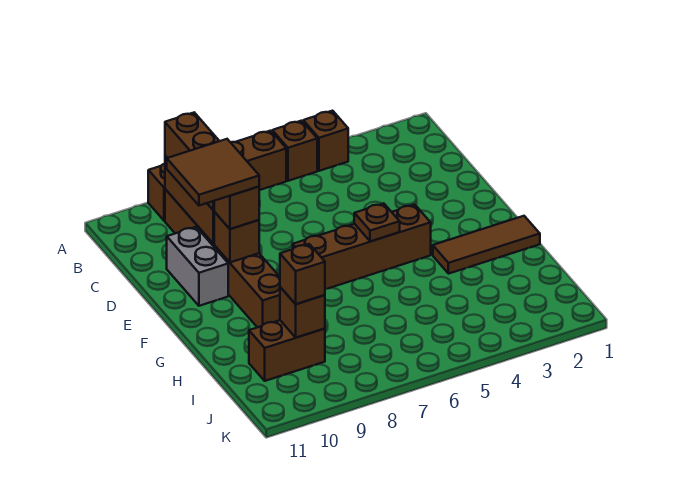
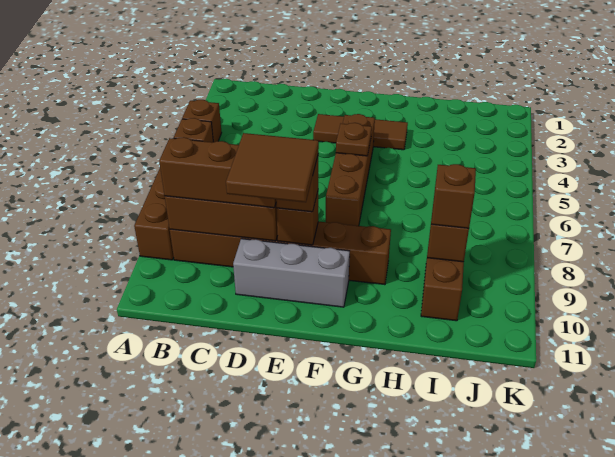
grey 1x2 brick [167,227,228,306] -> grey 1x3 brick [233,239,350,307]
brown 1x3 tile [433,216,540,274] -> brown 1x3 tile turned to [313,114,408,150]

